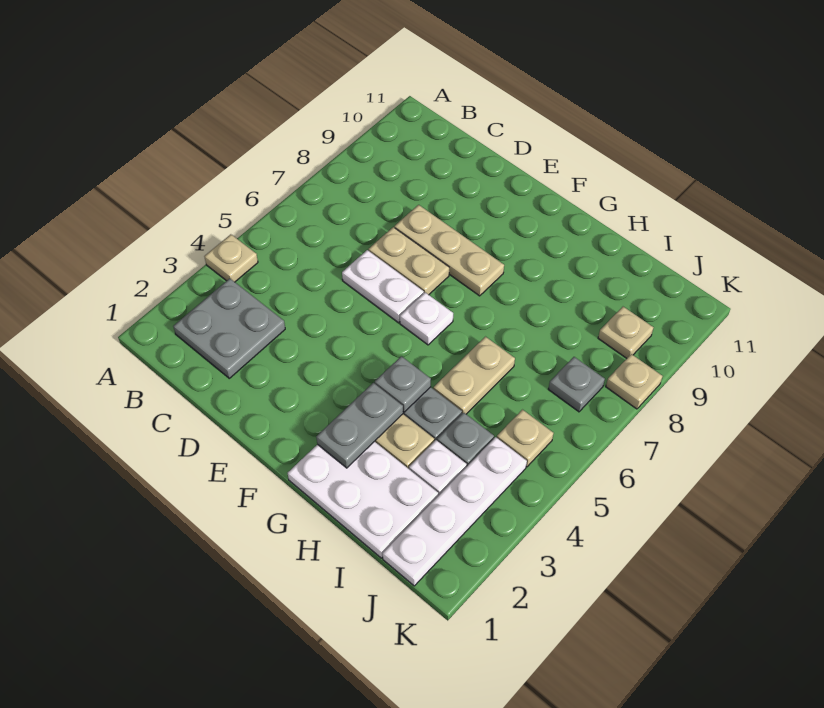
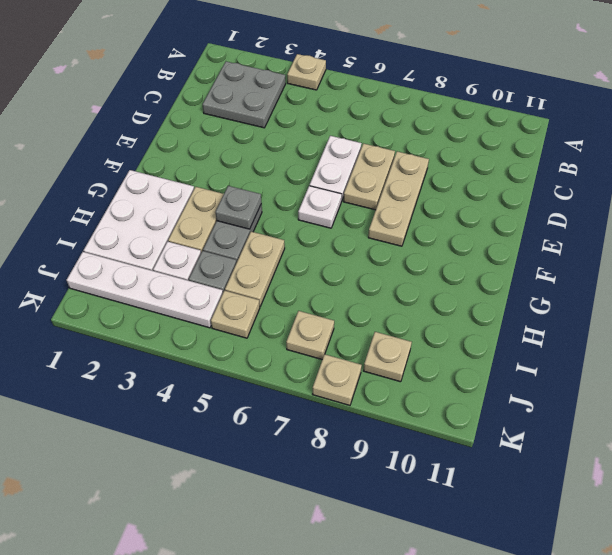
grey 1x2 plate [316,383,403,468] -> none
tan 1x2 plate [433,337,515,414] -> tan 1x2 plate turned to [225,232,285,306]
grey 1x1 plate [548,357,605,412] -> tan 1x1 plate [286,311,334,359]

